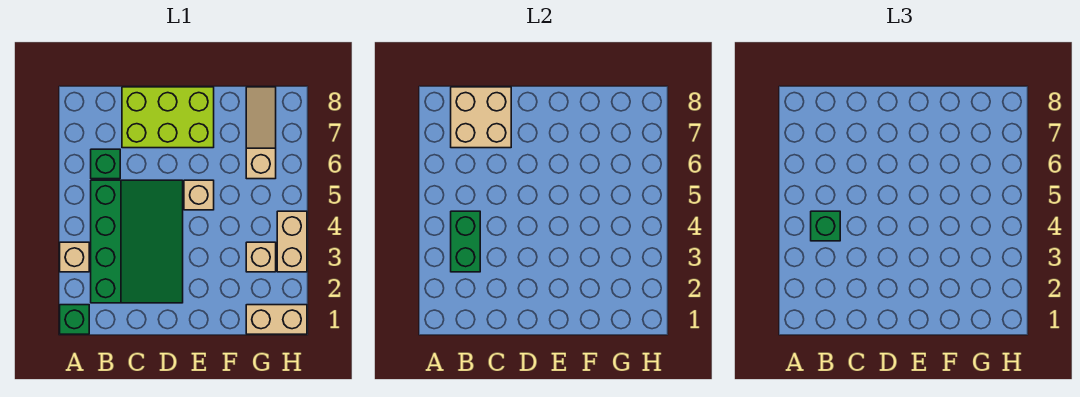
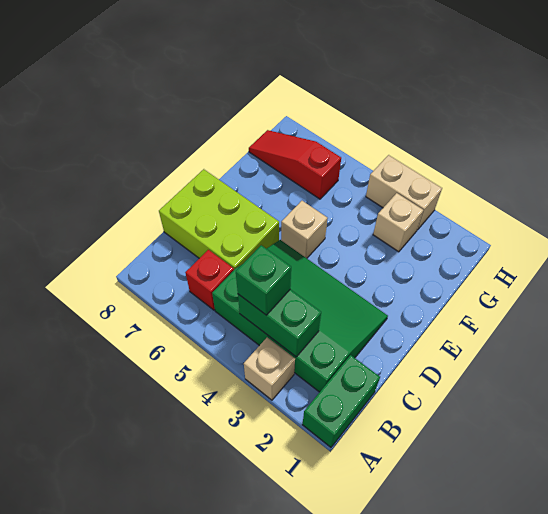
green 1x1 brick [60,305,89,334] -> green 1x2 brick [303,355,380,447]
green 1x1 brick [91,149,120,179] -> red 1x1 brick [185,250,234,310]
tan 2x2 brick [451,87,511,148] -> none
lime 2x3 brick [122,87,214,148] -> lime 2x3 brick turned to [159,169,279,270]
tan 1x2 brick [246,305,307,334] -> none
tan 1x3 slope [246,87,276,179] -> red 1x3 slope [249,130,341,199]

